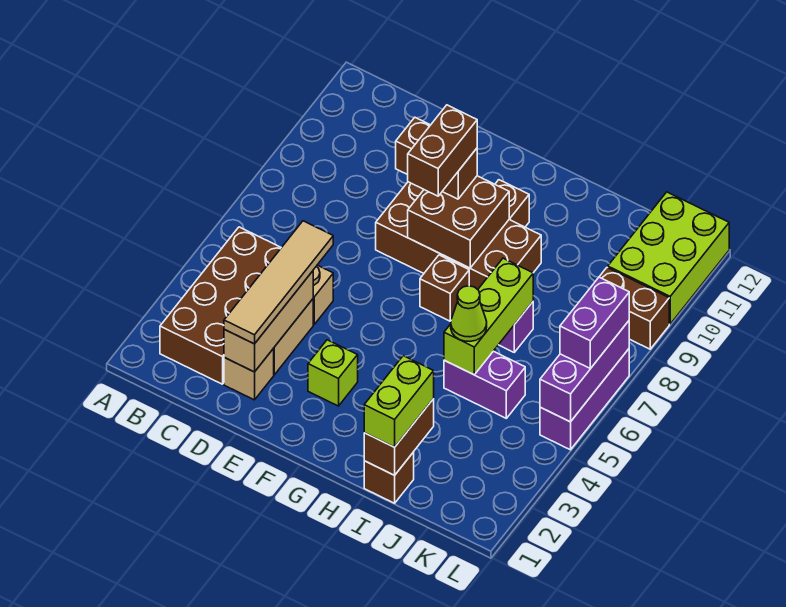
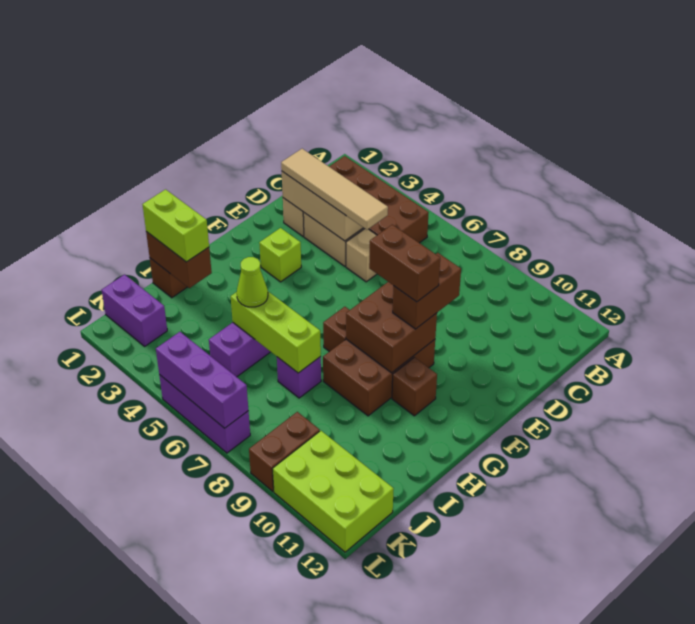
brown 2x4 brick [376,182,541,290] -> brown 2x3 brick [323,339,435,416]
purple 1x2 brick [560,277,629,369] -> purple 1x2 brick moved to [102,275,167,346]

